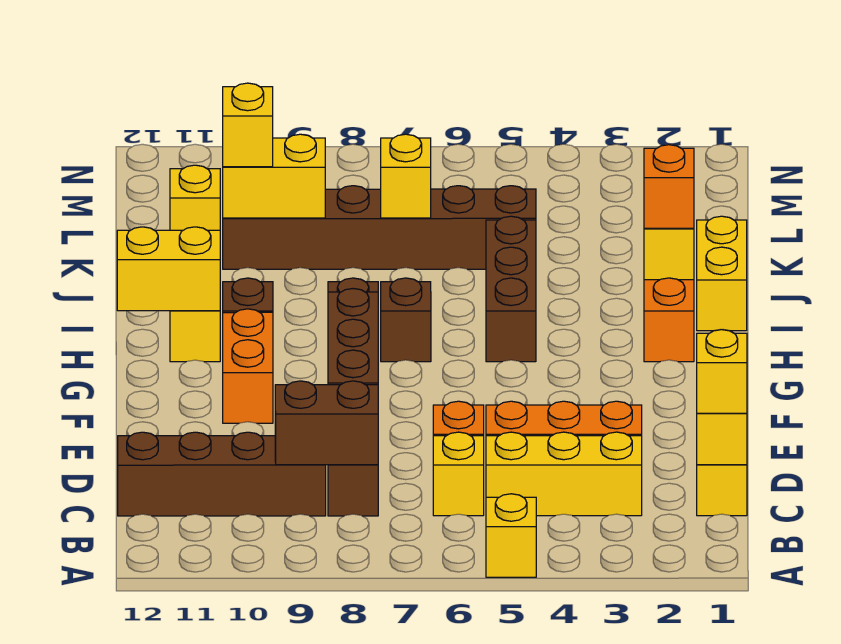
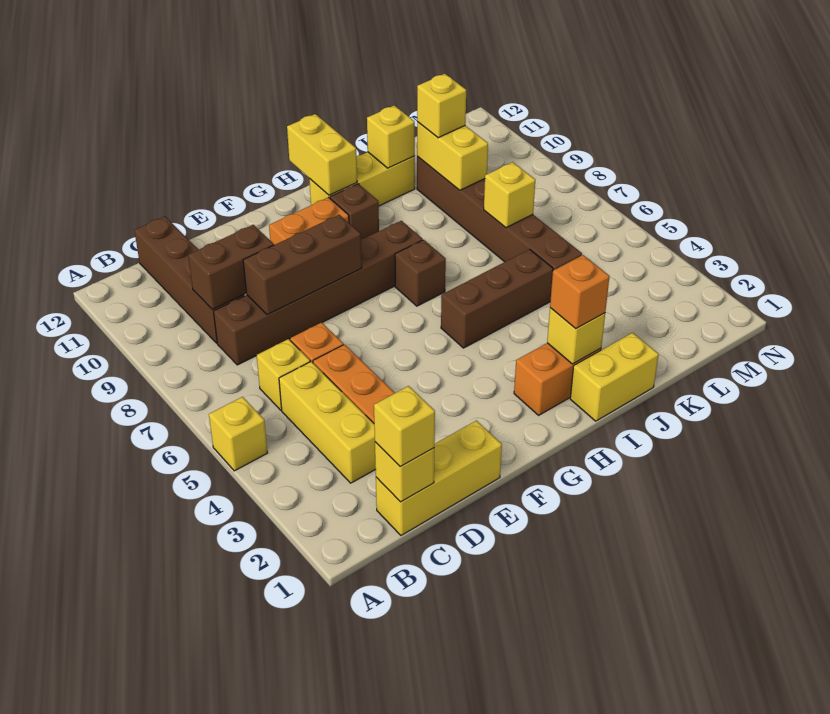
brown 1x2 brick [275,381,378,465] -> brown 1x2 brick turned to [188,225,274,310]

